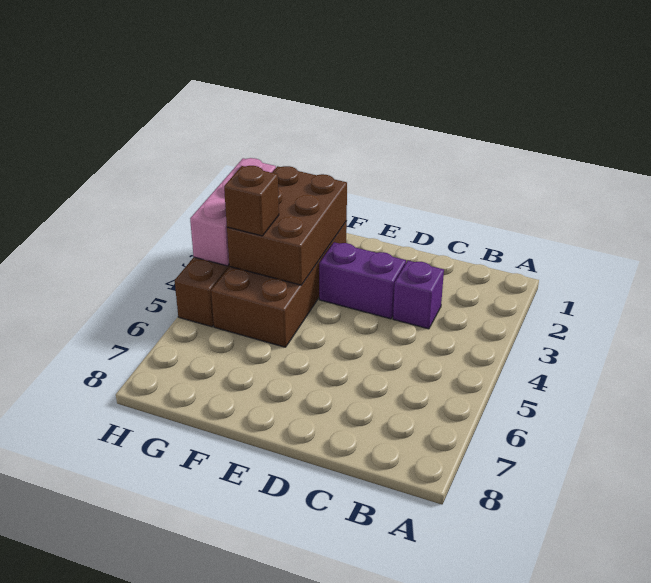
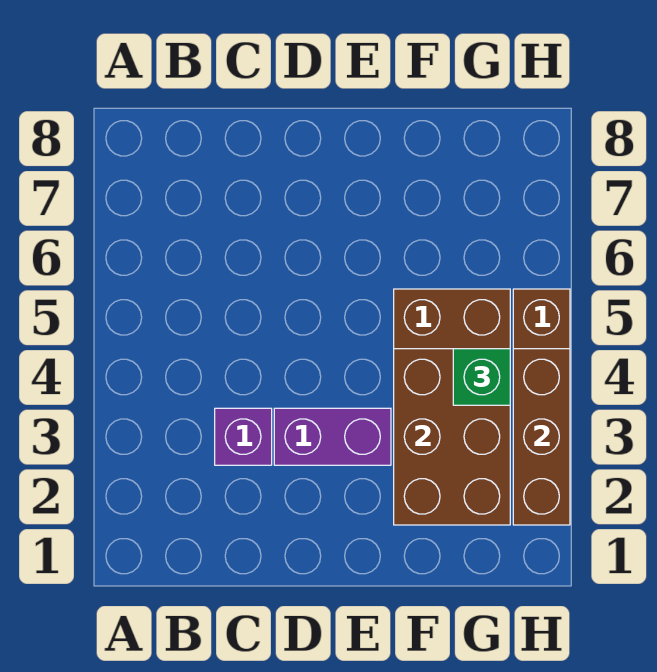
brown 1x1 brick [224,166,279,236] -> green 1x1 brick [453,349,510,405]
pink 1x3 brick [190,158,276,266] -> brown 1x3 brick [513,349,570,525]

